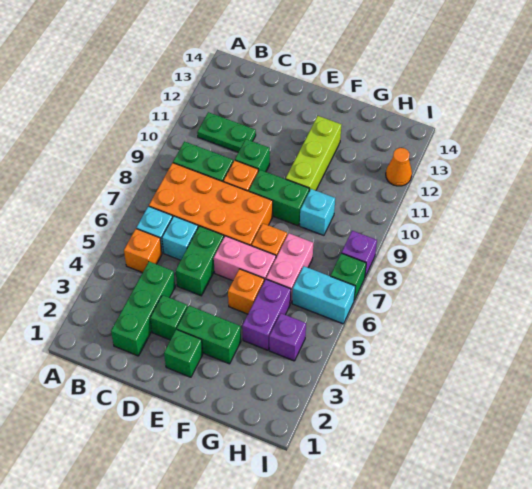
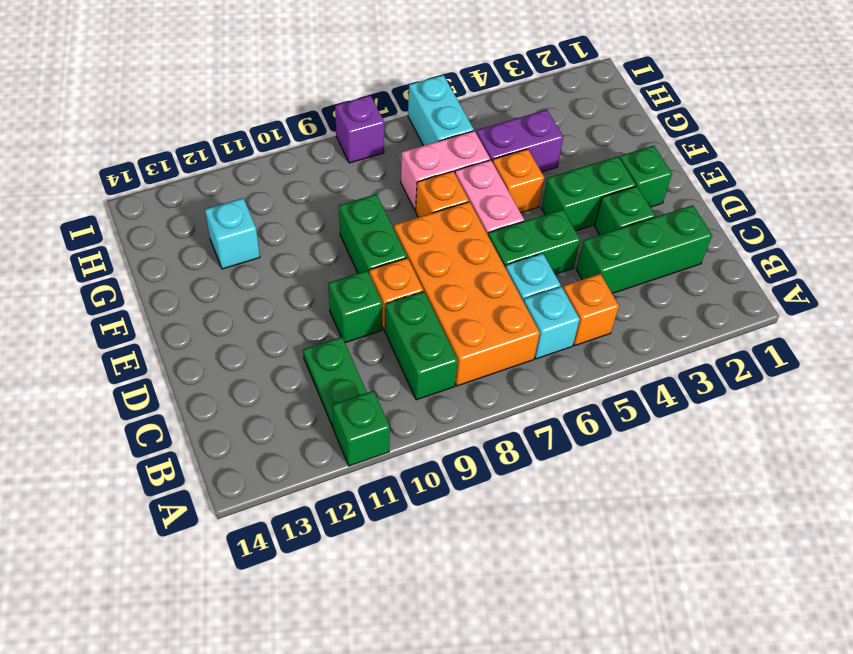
green 1x2 brick [177,306,241,364] -> green 1x2 brick turned to [541,157,636,231]
lime 1x3 brick [285,116,342,191] -> none
cyan 1x1 brick [300,189,335,235] -> cyan 1x1 brick moved to [205,198,260,269]
purple 1x1 brick [269,313,306,361] -> none
green 1x1 brick [331,253,366,300] -> green 1x1 brick moved to [332,391,390,466]
orange 1x1 cone [386,148,412,186] -> none

